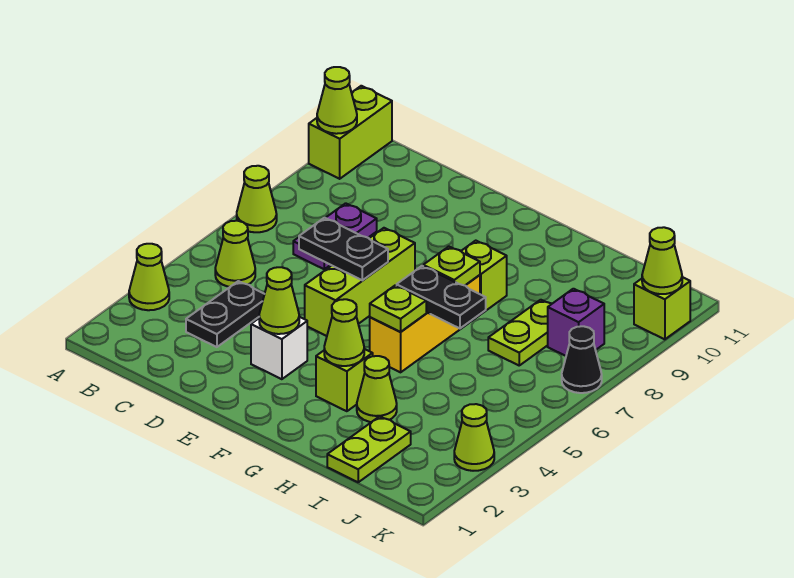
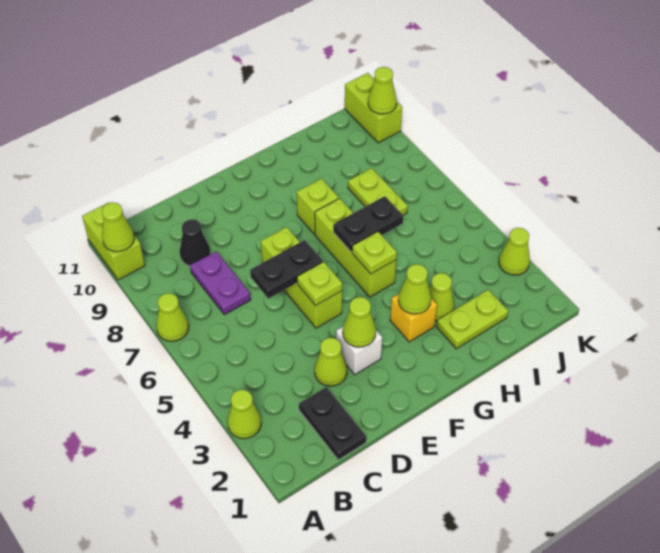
lime 1x1 cone [215,221,255,287] -> lime 1x1 cone moved to [315,338,347,386]
black 1x2 plate [186,281,264,347] -> black 1x2 plate moved to [299,387,366,460]
lime 1x1 brick [316,349,373,411] -> yellow 1x1 brick [390,294,437,342]
yellow 1x3 brick [370,275,480,372] -> lime 1x3 brick [315,198,396,297]
lime 1x1 plate [423,247,480,285] -> lime 1x1 plate moved to [297,262,342,305]
lime 1x2 plate [327,416,411,482] -> lime 1x2 plate turned to [437,290,508,349]
purple 1x1 brick [548,289,604,356] -> none
black 1x1 cone [562,326,602,393] -> black 1x1 cone moved to [180,219,210,266]
lime 1x1 brick [634,277,690,339] -> lime 1x2 brick [345,73,402,143]

